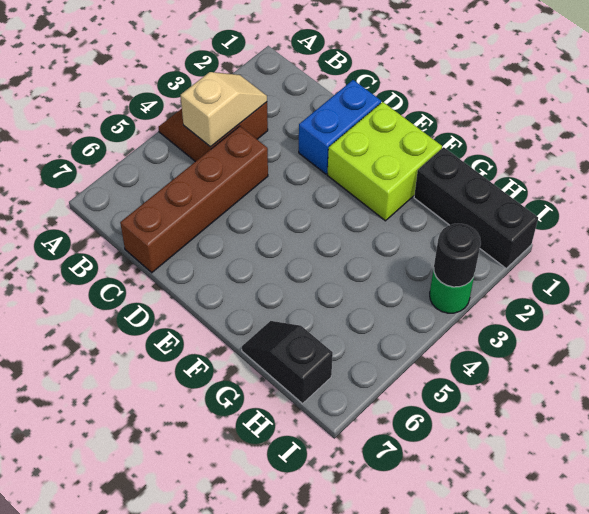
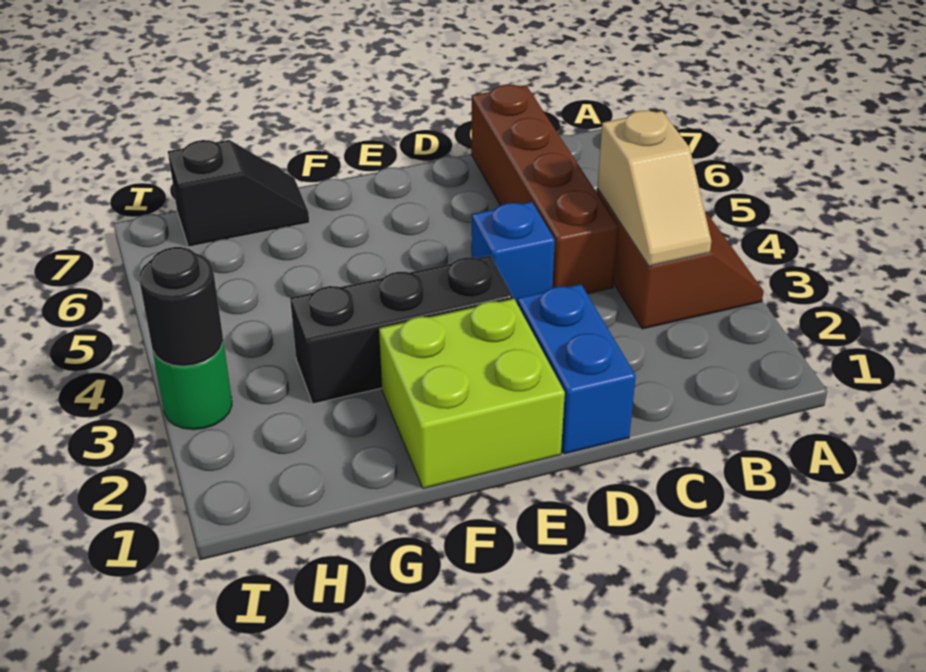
none -> blue 1x1 brick [472,202,555,303]
black 1x3 brick [414,147,538,268] -> black 1x3 brick moved to [290,255,513,404]

